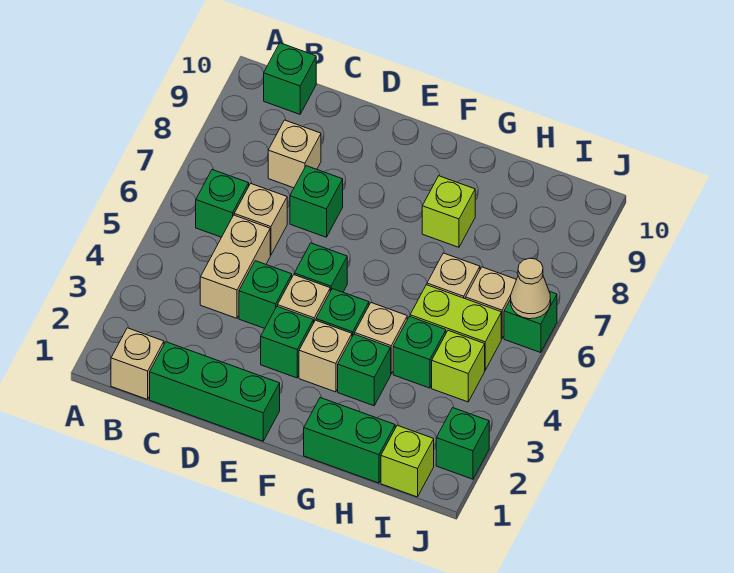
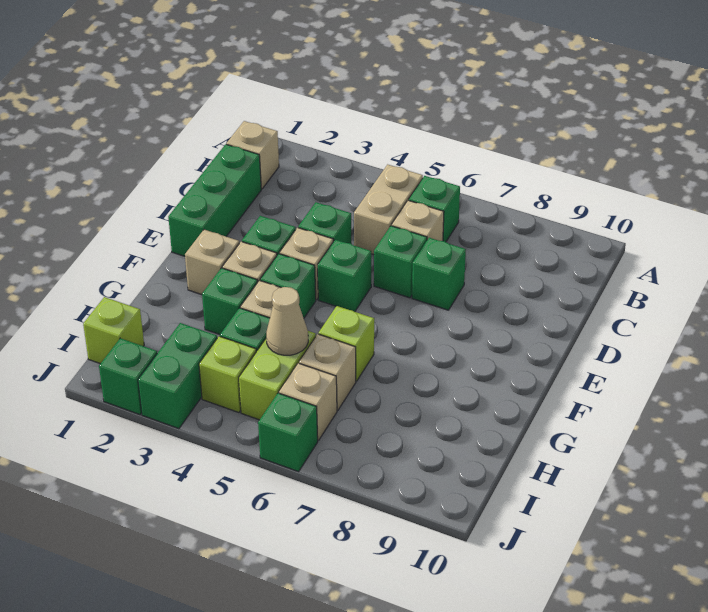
green 1x1 brick [264,43,316,114] -> green 1x1 brick moved to [374,226,427,298]
tan 1x2 brick [200,215,270,318] -> tan 1x2 brick turned to [354,165,423,255]
tan 1x1 brick [268,120,321,188] -> tan 1x1 brick moved to [185,230,239,295]
green 1x2 brick [304,398,395,483] -> green 1x2 brick moved to [138,323,217,429]
lime 1x1 brick [422,176,475,247] -> lime 1x1 brick moved to [319,306,374,381]
tan 1x1 cone [511,258,551,319] -> tan 1x1 cone moved to [266,287,308,355]

